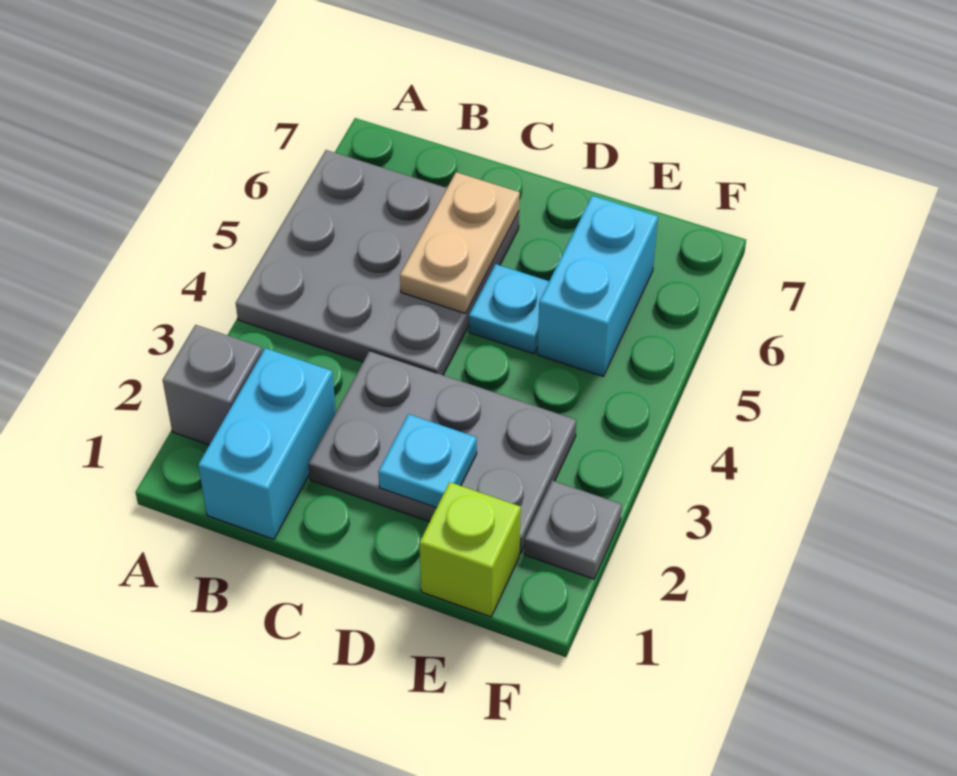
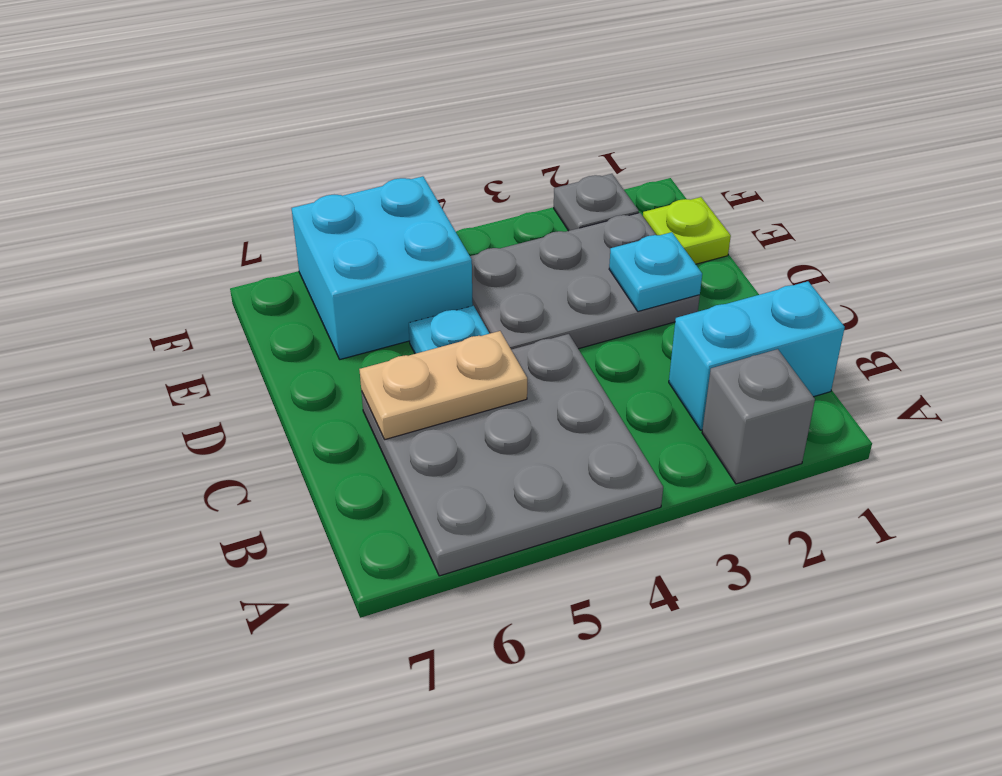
grey 2x3 plate [308,351,576,554] -> grey 2x3 plate turned to [470,213,700,349]
lime 1x1 brick [419,482,521,617] -> lime 1x1 plate [643,197,731,264]
cyan 1x2 brick [537,196,658,376] -> cyan 2x2 brick [292,176,473,359]

